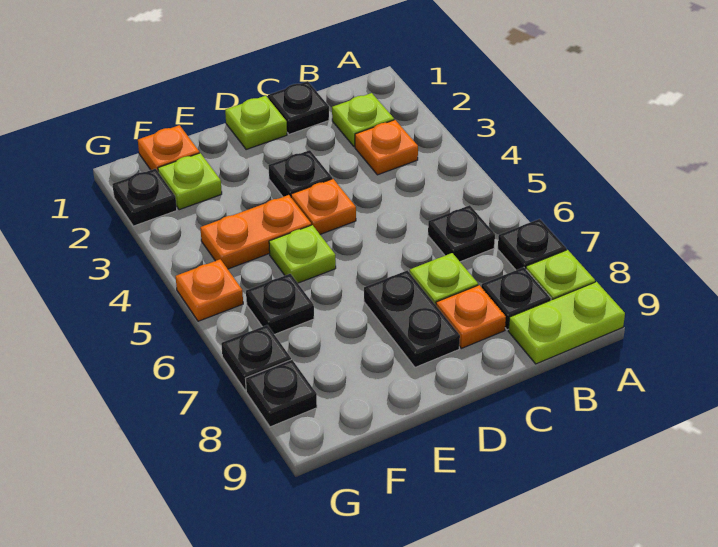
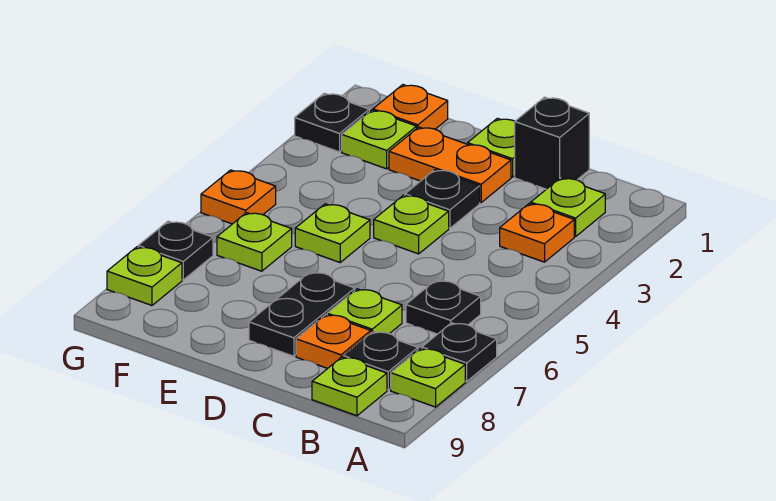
lime 1x2 plate [508,282,625,364] -> lime 1x1 plate [312,357,387,416]
black 1x1 plate [268,81,329,134] -> black 1x1 brick [515,97,589,189]
orange 1x1 plate [291,179,356,234] -> lime 1x1 plate [374,195,449,254]
orange 1x2 plate [200,195,311,269] -> orange 1x2 plate moved to [389,127,511,203]
black 1x1 plate [246,274,314,335] -> lime 1x1 plate [217,213,292,271]
black 1x1 plate [245,360,317,427] -> lime 1x1 plate [107,247,182,305]

